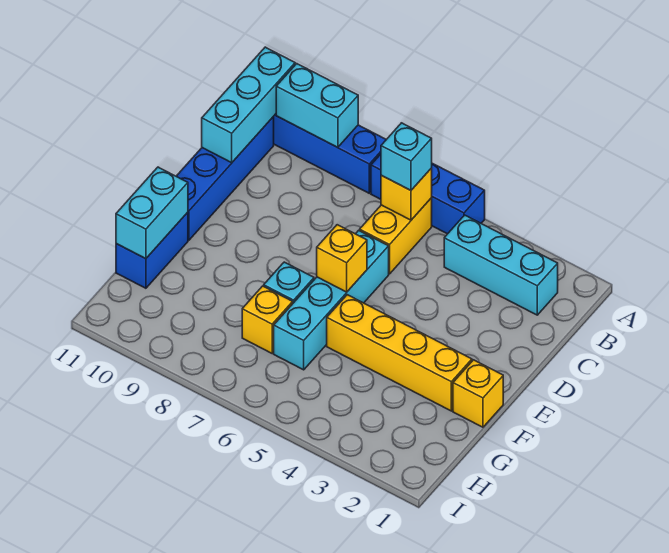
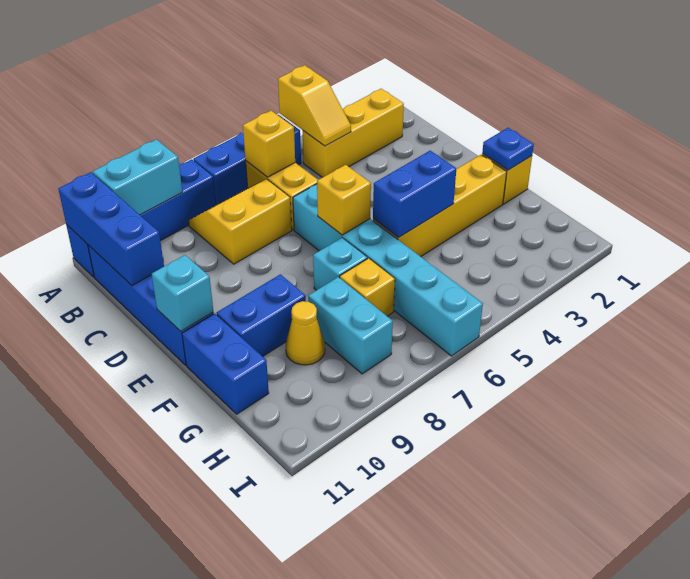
none -> yellow 1x2 slope [278,65,351,146]
cyan 1x3 brick [202,47,295,163] -> blue 1x3 brick [58,172,164,286]
cyan 1x3 brick [444,215,558,315] -> yellow 1x3 brick [303,89,404,178]
cyan 1x1 brick [381,123,432,190] -> cyan 1x1 brick moved to [152,255,213,331]
none -> yellow 2x2 slope [189,179,292,264]
cyan 1x4 brick [274,230,389,370] -> cyan 1x6 brick [293,184,483,356]
none -> blue 1x1 plate [482,128,534,170]
none -> blue 1x2 brick [373,151,456,238]
none -> blue 1x2 brick [217,274,306,356]
cyan 1x2 brick [116,167,188,259] -> cyan 1x2 brick moved to [308,277,393,374]
none -> yellow 1x1 cone [286,301,325,365]

